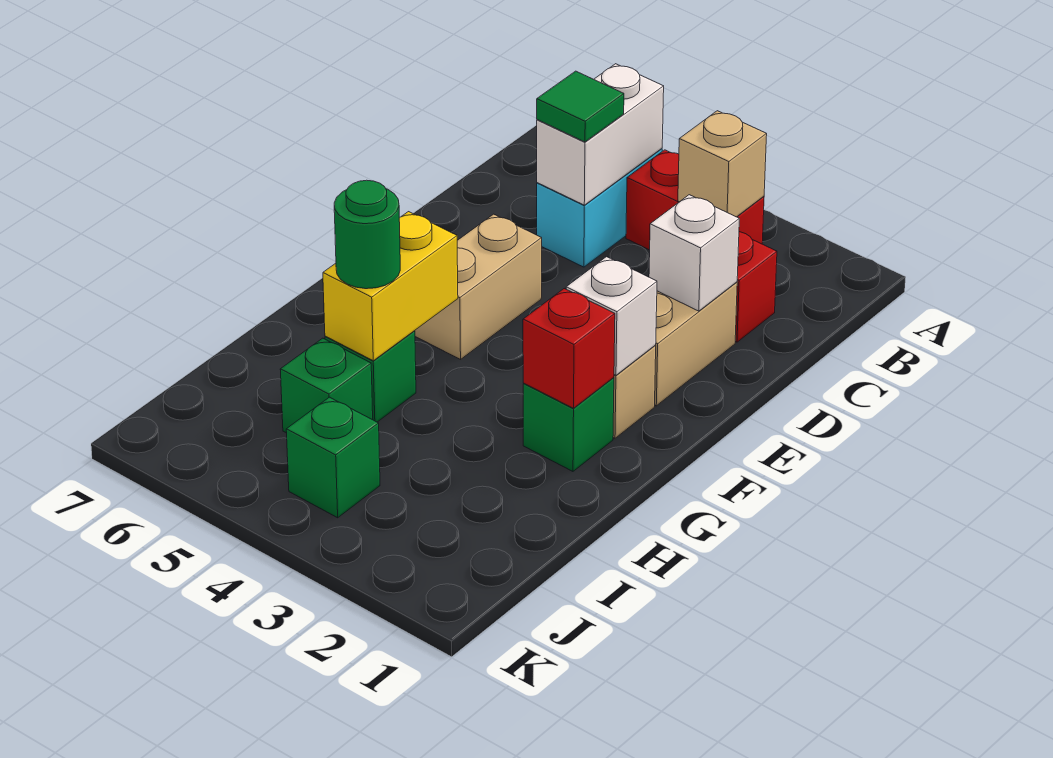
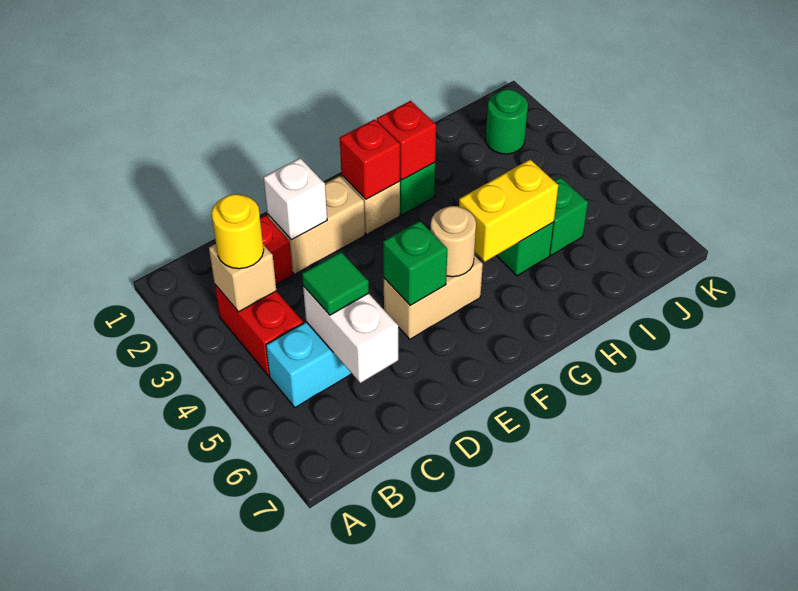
none -> yellow 1x1 round brick [212,194,264,269]
white 1x2 brick [537,64,664,205] -> white 1x2 brick turned to [303,286,398,383]
white 1x1 brick [566,257,657,375] -> red 1x1 brick [340,119,400,199]
none -> tan 1x1 round brick [431,206,476,277]
green 1x1 round brick [334,180,400,289] -> green 1x1 round brick moved to [486,89,528,154]
green 1x1 brick [286,397,380,518] -> green 1x1 brick moved to [383,221,447,305]

